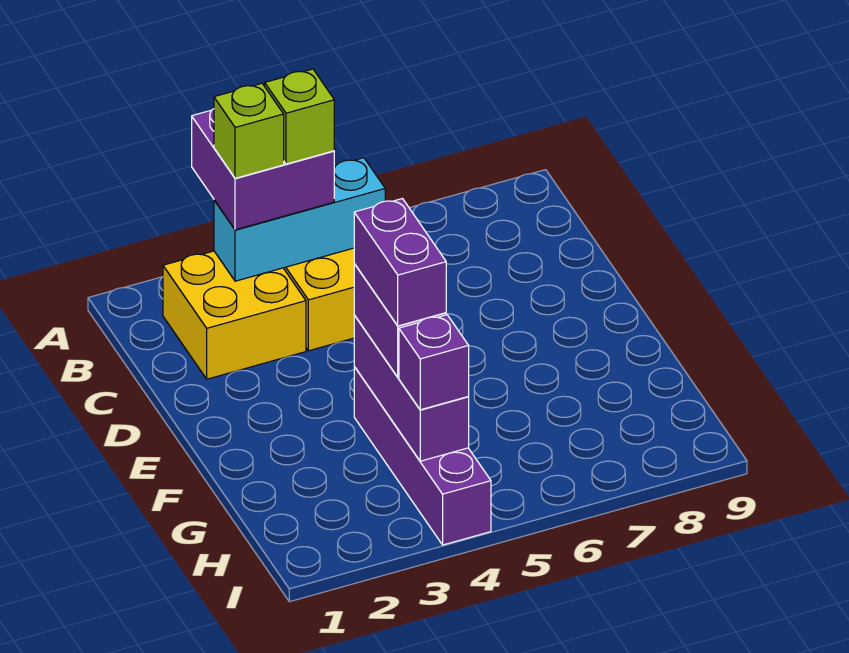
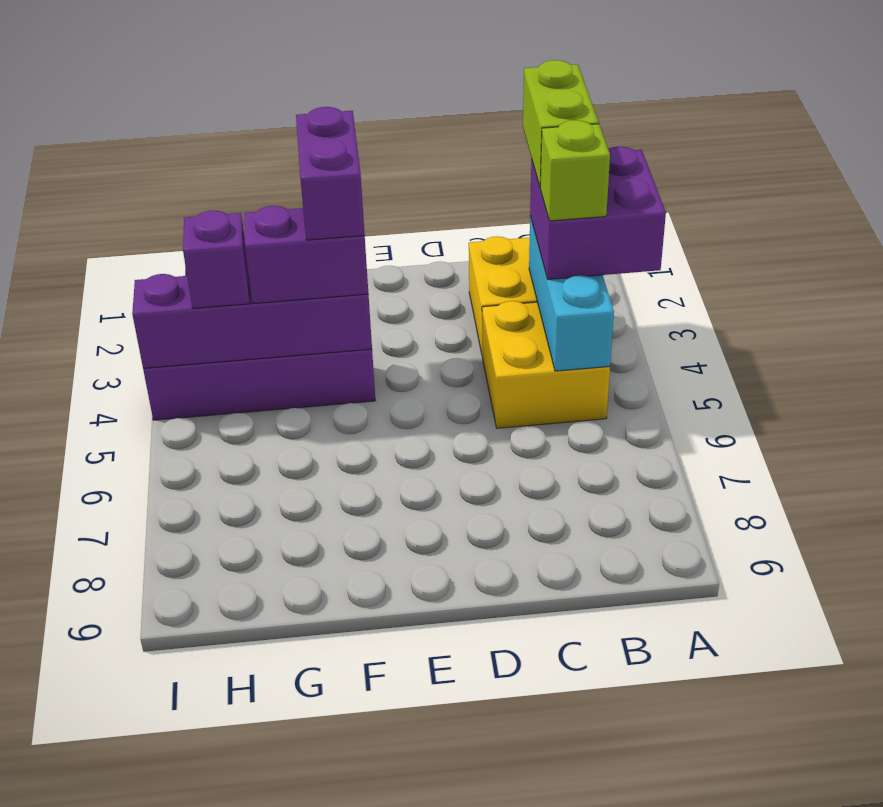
lime 1x1 brick [214,83,284,178] -> lime 1x2 brick [523,60,599,187]
purple 1x3 brick [354,315,469,461] -> purple 1x4 brick [132,274,372,368]
purple 1x2 brick [354,199,446,326] -> purple 1x2 brick turned to [296,107,365,240]

